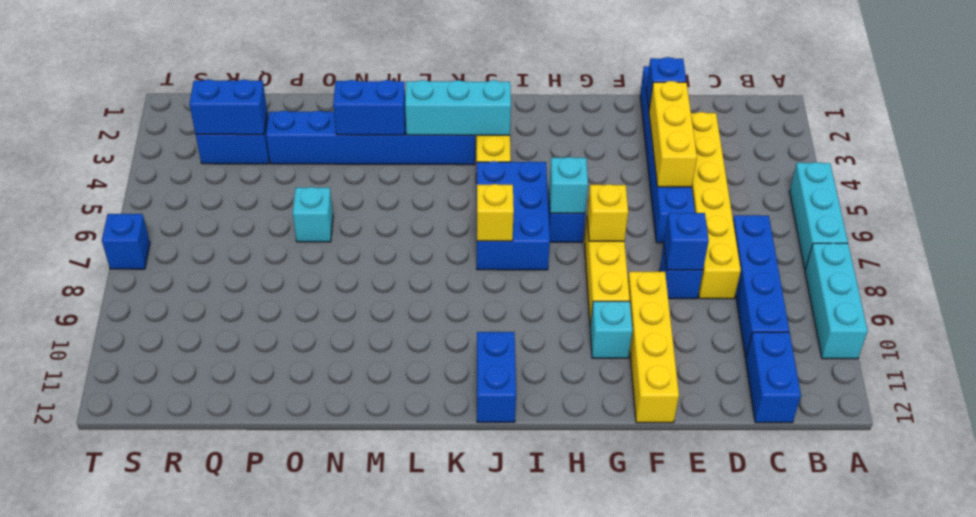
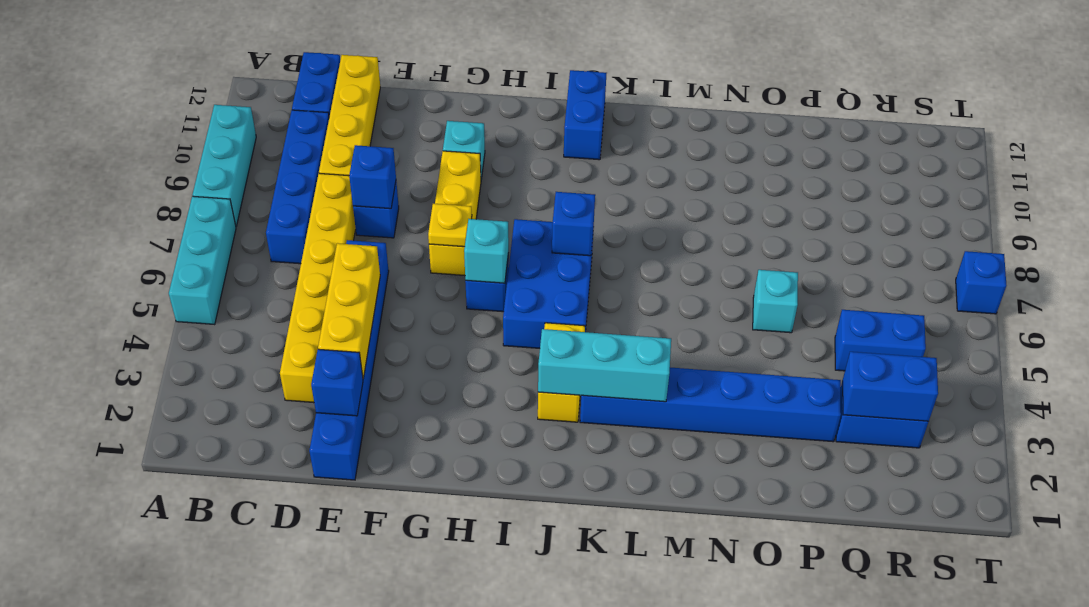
yellow 1x4 brick [628,272,679,423] -> yellow 1x4 brick moved to [319,55,380,176]
yellow 1x1 brick [587,184,628,241] -> yellow 1x1 plate [428,204,472,247]
yellow 1x1 brick [477,184,514,241] -> blue 1x1 brick [552,192,595,256]
blue 1x2 brick [333,80,406,135] -> blue 1x2 brick moved to [835,310,926,371]

